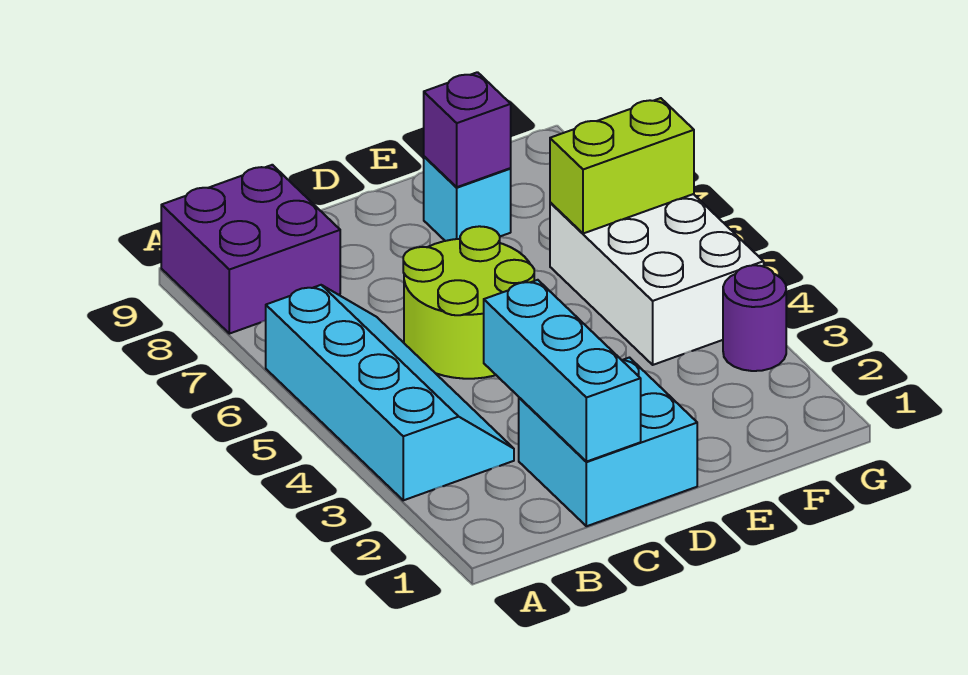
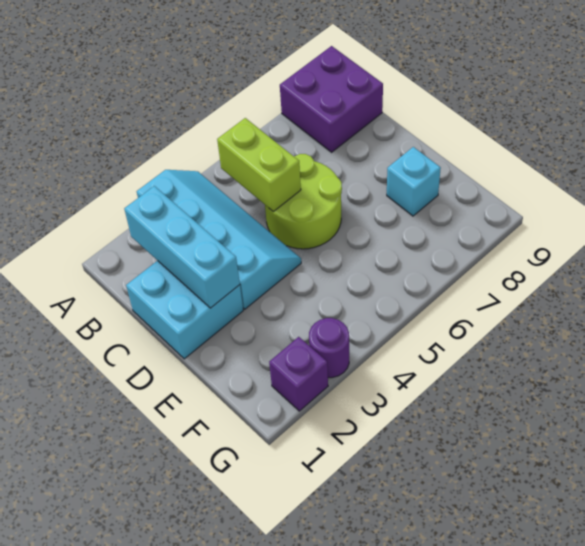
cyan 2x4 slope [266,285,514,500] -> cyan 2x4 slope turned to [137,170,301,309]
cyan 1x3 brick [484,280,641,462] -> cyan 1x3 brick turned to [124,186,240,308]
purple 1x1 brick [424,72,511,187] -> purple 1x1 brick moved to [269,337,328,411]
white 2x3 brick [550,194,764,365] -> none
lime 1x2 brick [550,98,694,234] -> lime 1x2 brick moved to [217,118,301,212]

